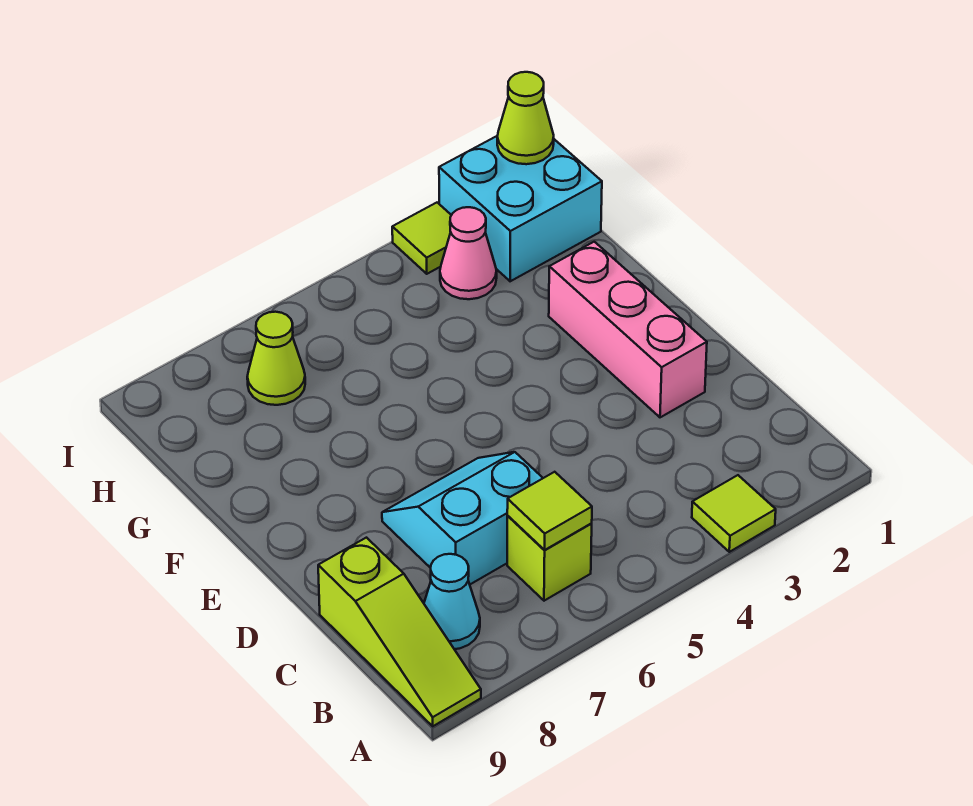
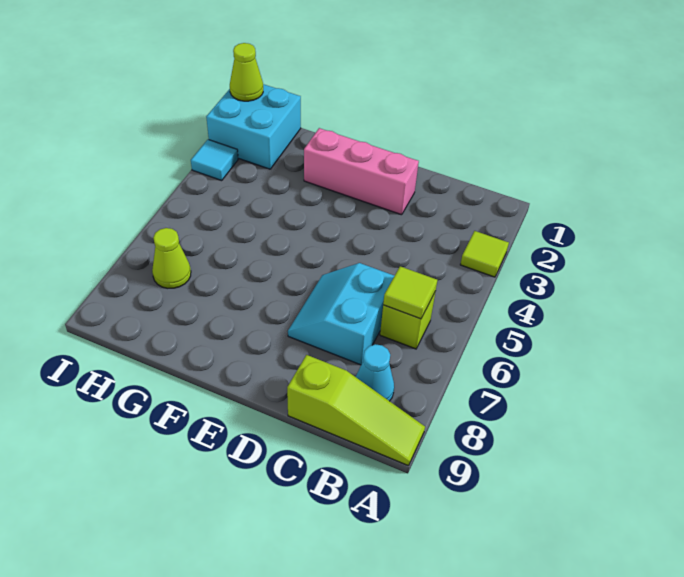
pink 1x1 cone [440,207,497,299] -> none
lime 1x1 tile [392,203,451,274] -> cyan 1x1 tile [191,139,238,181]

